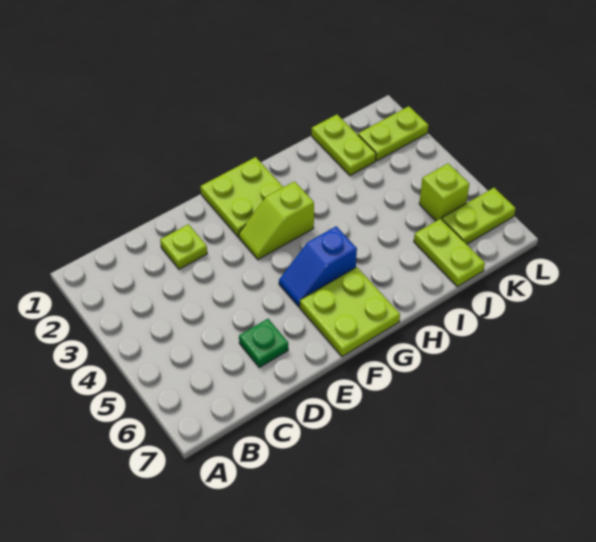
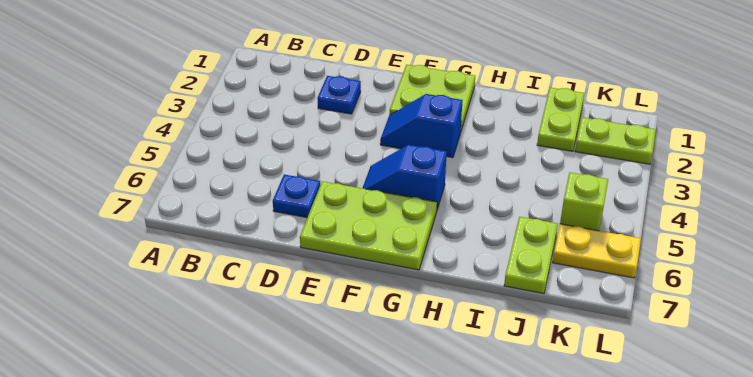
lime 1x1 plate [160,224,207,269] -> blue 1x1 plate [317,76,361,114]
green 1x1 plate [239,319,288,367] -> blue 1x1 plate [273,174,320,218]
lime 1x2 slope [239,181,314,259] -> blue 1x2 slope [380,94,463,158]
lime 2x2 plate [300,267,400,357] -> lime 2x3 plate [300,181,437,270]
lime 1x2 plate [442,188,516,244] -> yellow 1x2 plate [553,224,641,278]

